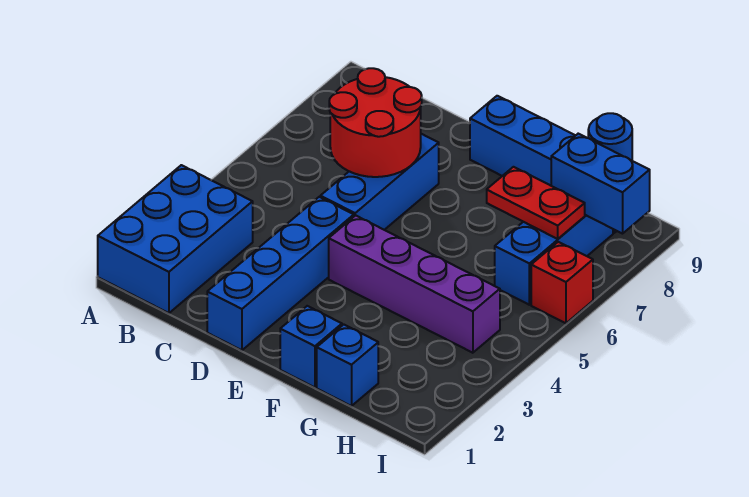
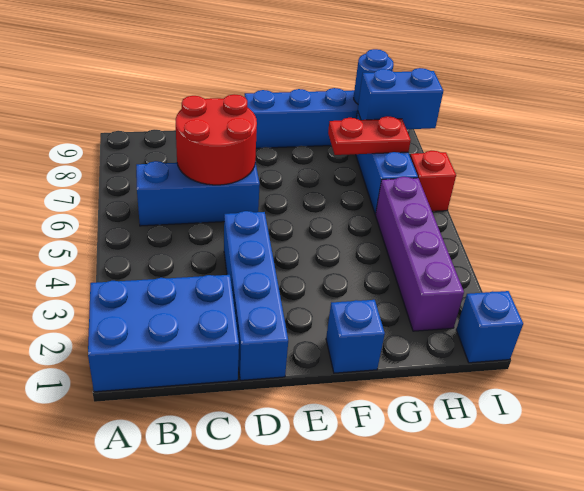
blue 2x3 brick [98,165,253,313] -> blue 2x3 brick turned to [88,275,239,392]
blue 1x3 brick [320,134,439,230] -> blue 1x3 brick turned to [136,161,260,226]
purple 1x4 brick [329,215,500,353] -> purple 1x4 brick turned to [375,177,464,331]
blue 1x1 brick [317,325,378,406] -> blue 1x1 brick moved to [456,291,523,363]

